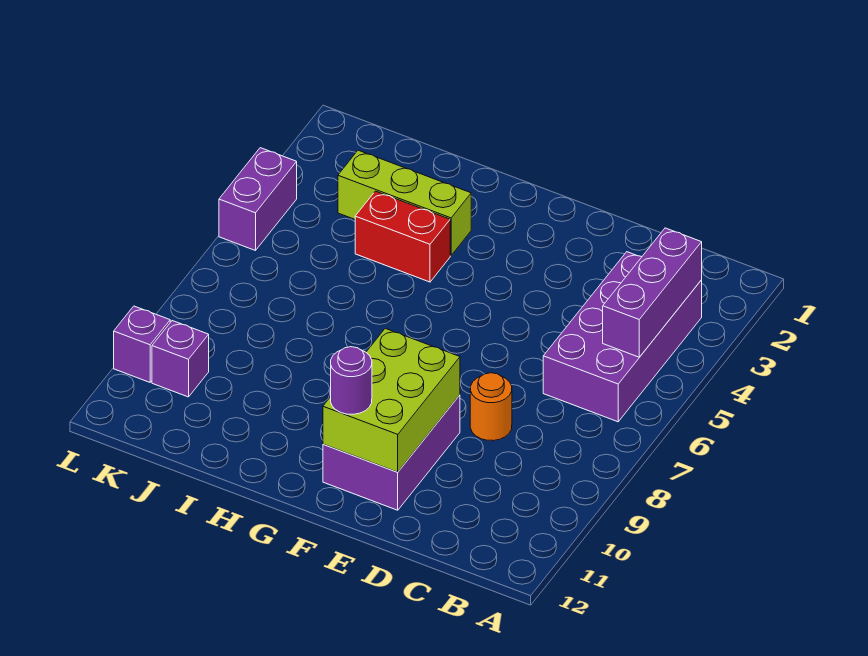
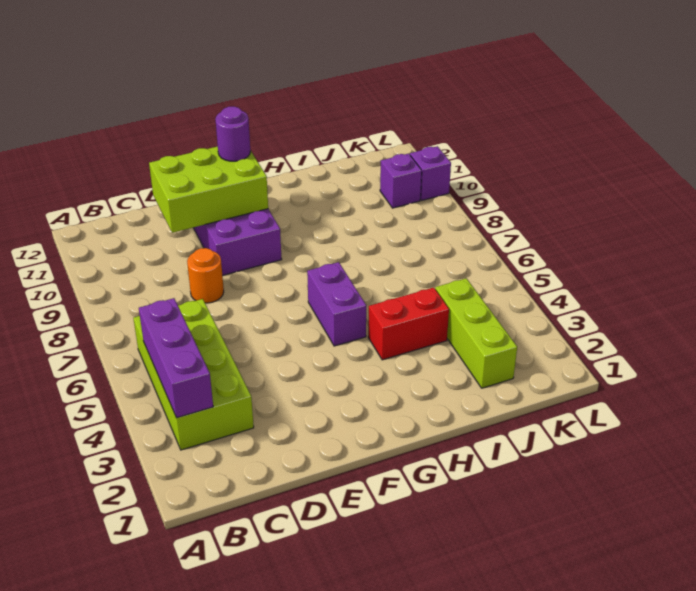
purple 2x4 brick [543,252,702,422] -> lime 2x4 brick [133,299,254,450]
lime 2x3 brick [323,329,460,472] -> lime 2x3 brick turned to [149,146,268,233]
lime 1x3 brick [338,150,471,256] -> lime 1x3 brick turned to [435,278,517,388]
purple 1x2 brick [219,148,297,251] -> purple 1x2 brick moved to [307,262,366,346]

